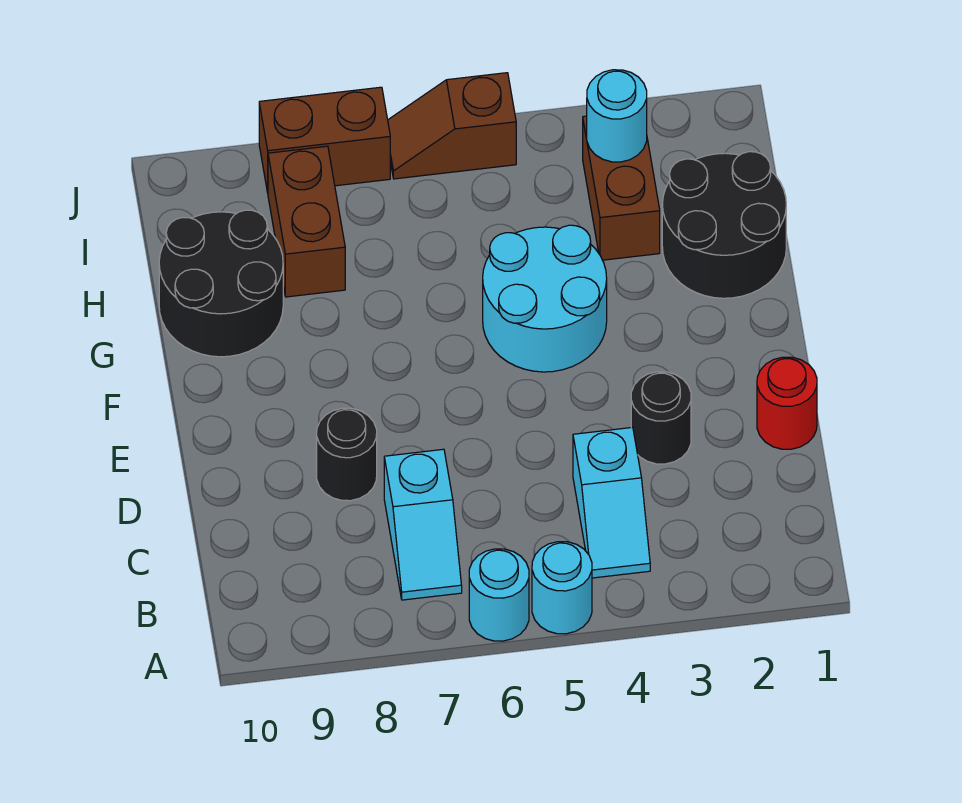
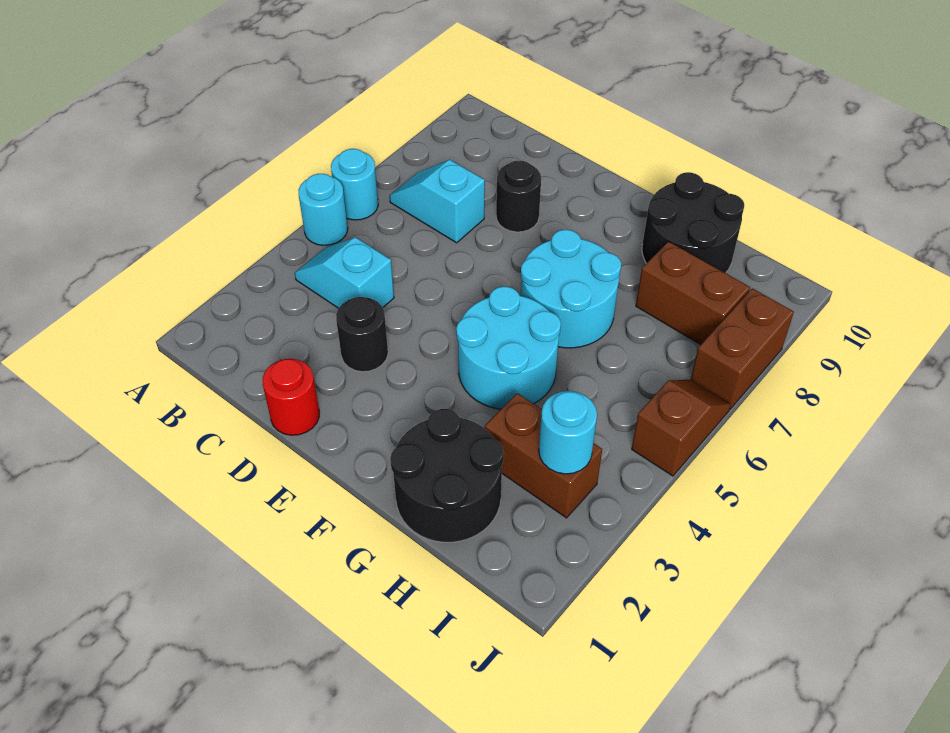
none -> cyan 2x2 round brick [521,230,621,348]

